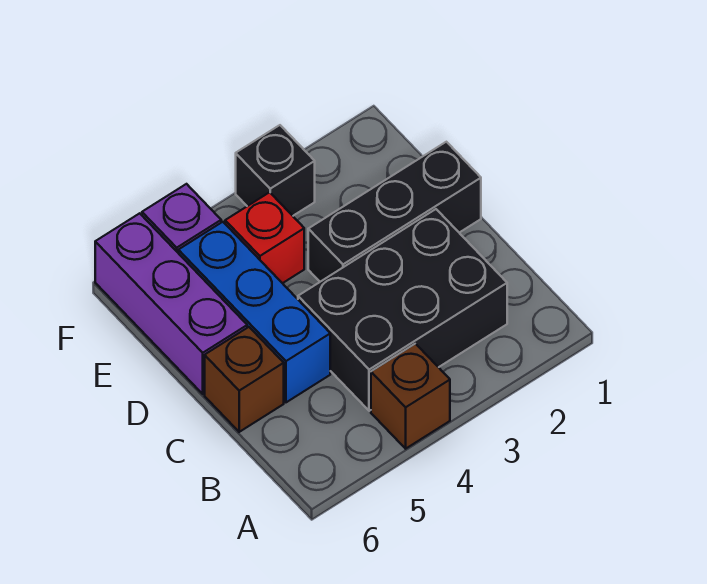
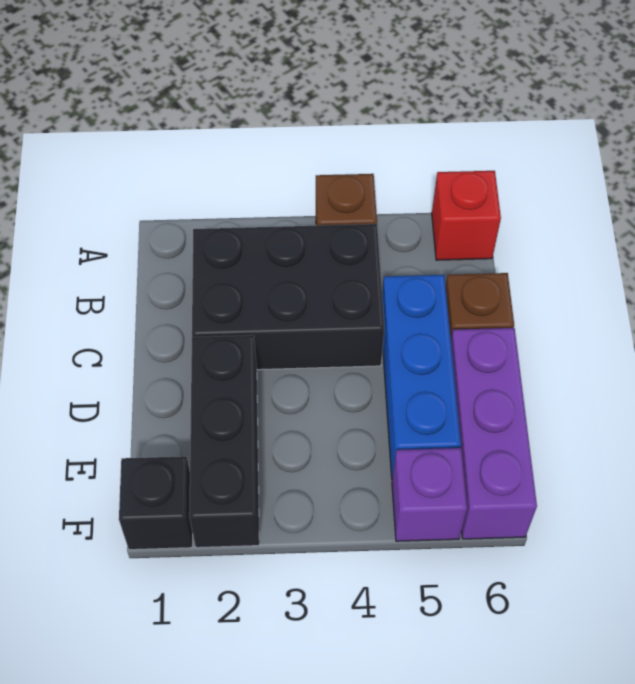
black 1x3 brick [308,142,481,282] -> black 1x3 brick turned to [189,335,259,548]
red 1x1 brick [225,192,304,283] -> red 1x1 brick moved to [432,171,501,260]
black 1x1 brick [236,125,315,216] -> black 1x1 brick moved to [119,456,193,550]

